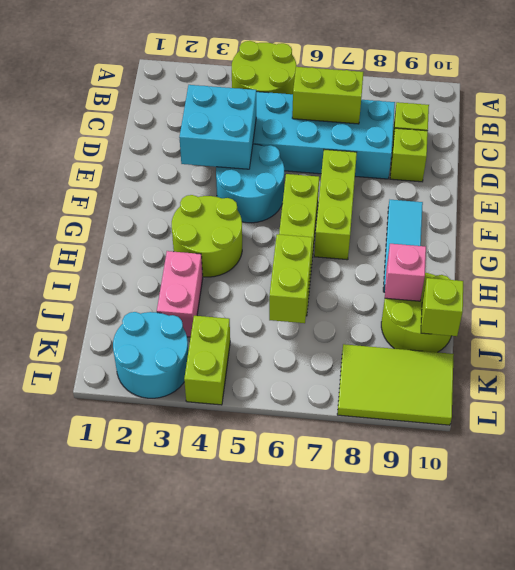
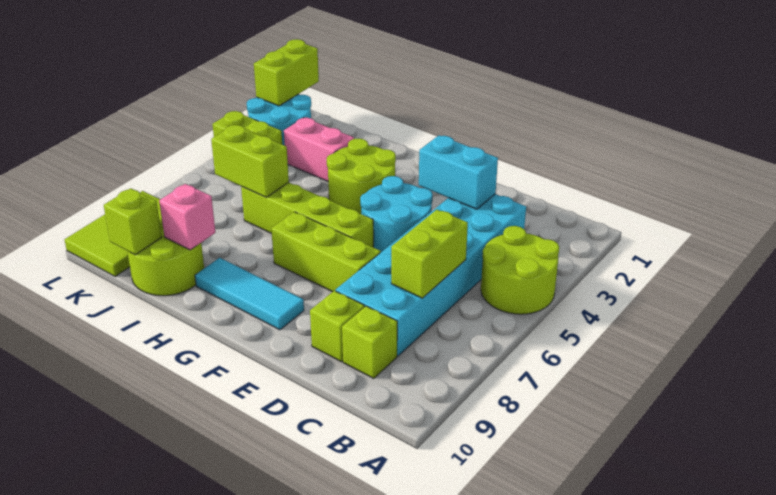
cyan 2x2 brick [179,85,256,169] -> cyan 1x2 brick [419,135,498,209]
none -> lime 1x2 brick [254,39,319,106]

